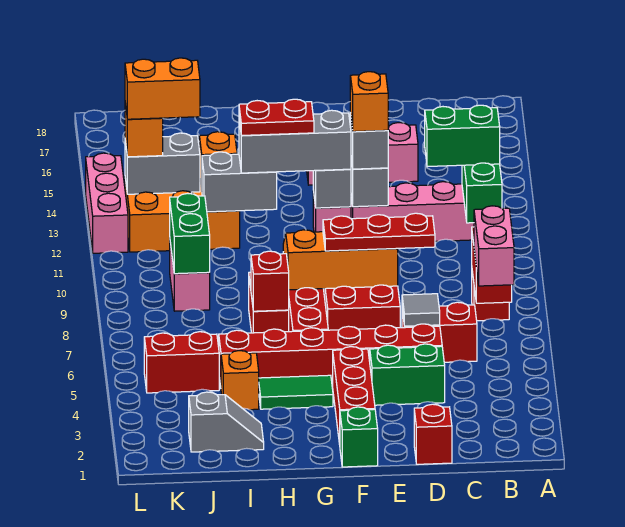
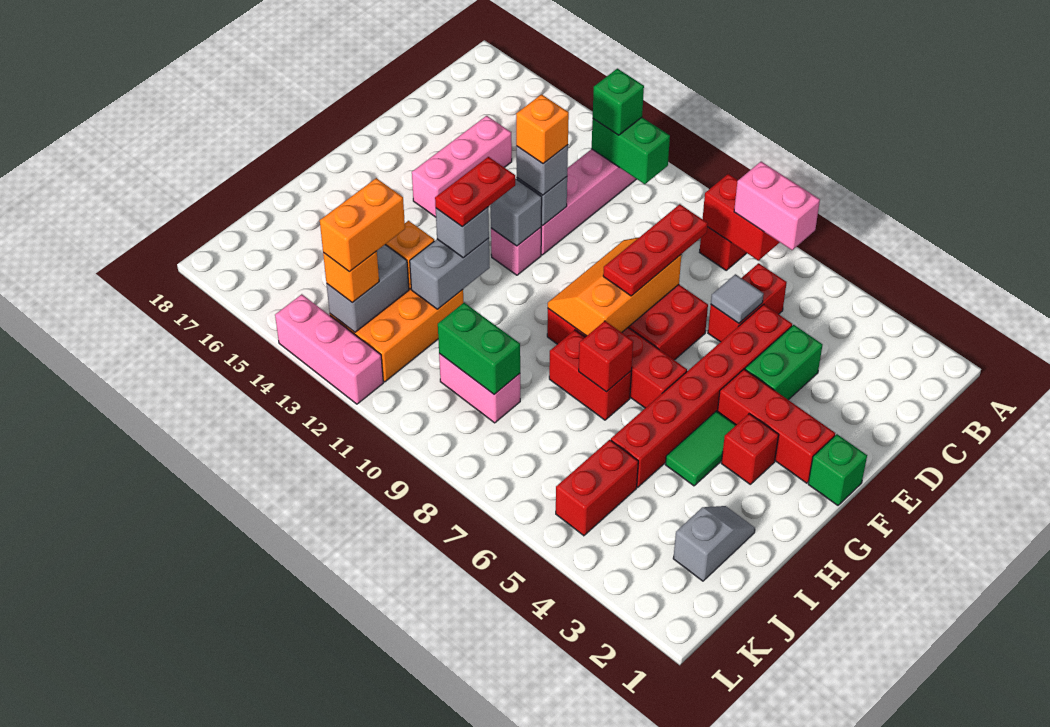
green 1x2 brick [425,105,500,167] -> green 1x1 brick [593,69,644,135]
red 1x1 brick [414,404,452,464] -> red 1x1 brick moved to [721,414,779,484]
grey 1x3 brick [239,110,351,173] -> grey 1x1 brick [436,207,489,258]
orange 1x1 brick [221,351,259,410] -> none

